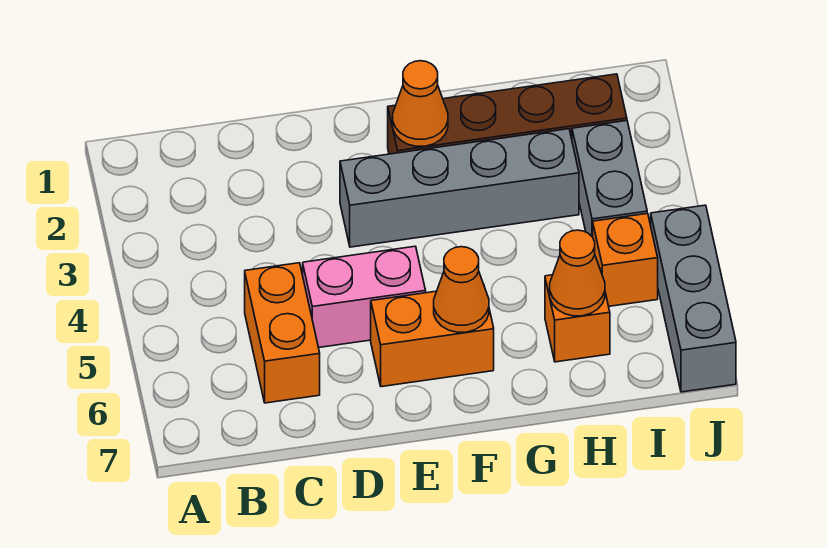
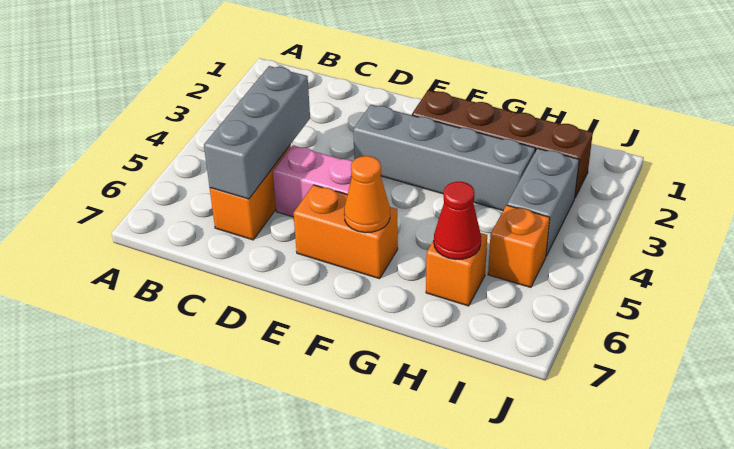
orange 1x1 cone [393,61,448,146] -> none
orange 1x1 cone [550,230,605,316] -> red 1x1 cone [434,182,481,259]
grey 1x3 brick [651,205,736,392] -> grey 1x3 brick moved to [204,66,310,199]

